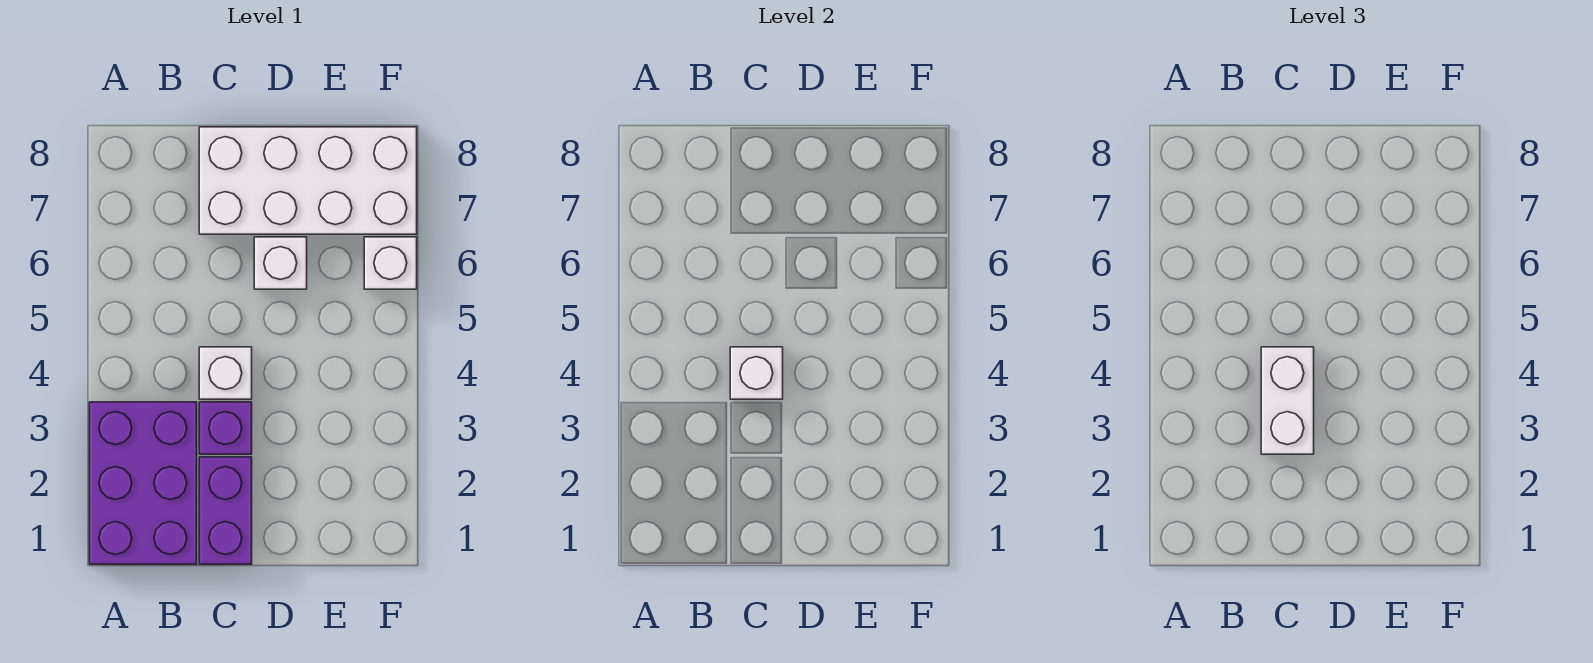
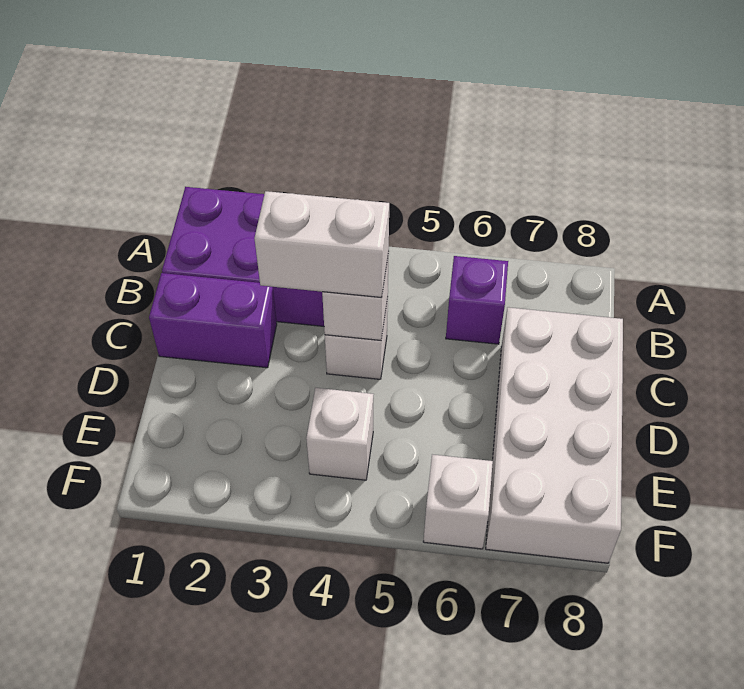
purple 1x1 brick [199,402,252,454] -> purple 1x1 brick moved to [446,256,508,344]
white 1x1 brick [254,237,307,289] -> white 1x1 brick moved to [306,388,374,480]

